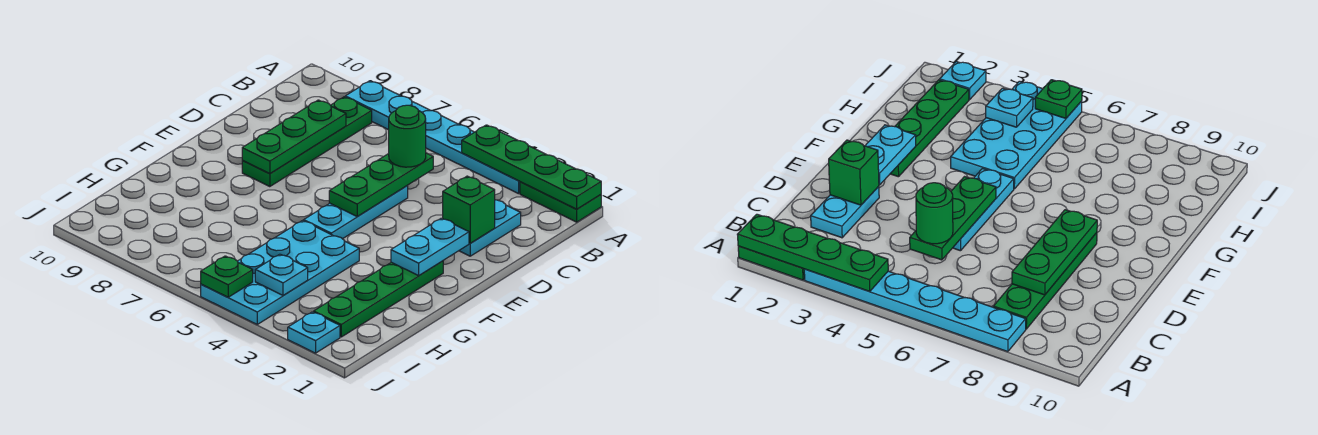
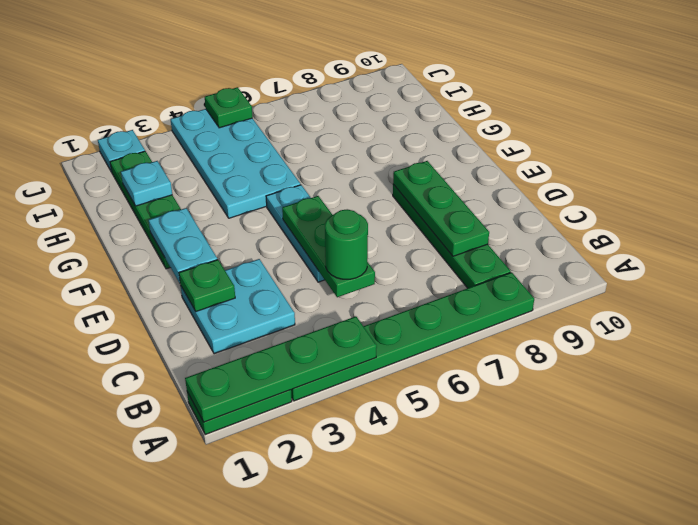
cyan 1x6 plate [345,81,520,194] -> green 1x6 plate [291,272,534,401]
cyan 1x2 plate [459,200,521,256] -> cyan 2x2 plate [181,259,295,354]
green 1x1 brick [443,176,495,243] -> green 1x1 plate [179,260,235,311]
cyan 1x1 plate [255,254,308,296] -> cyan 1x1 plate moved to [121,161,172,206]

